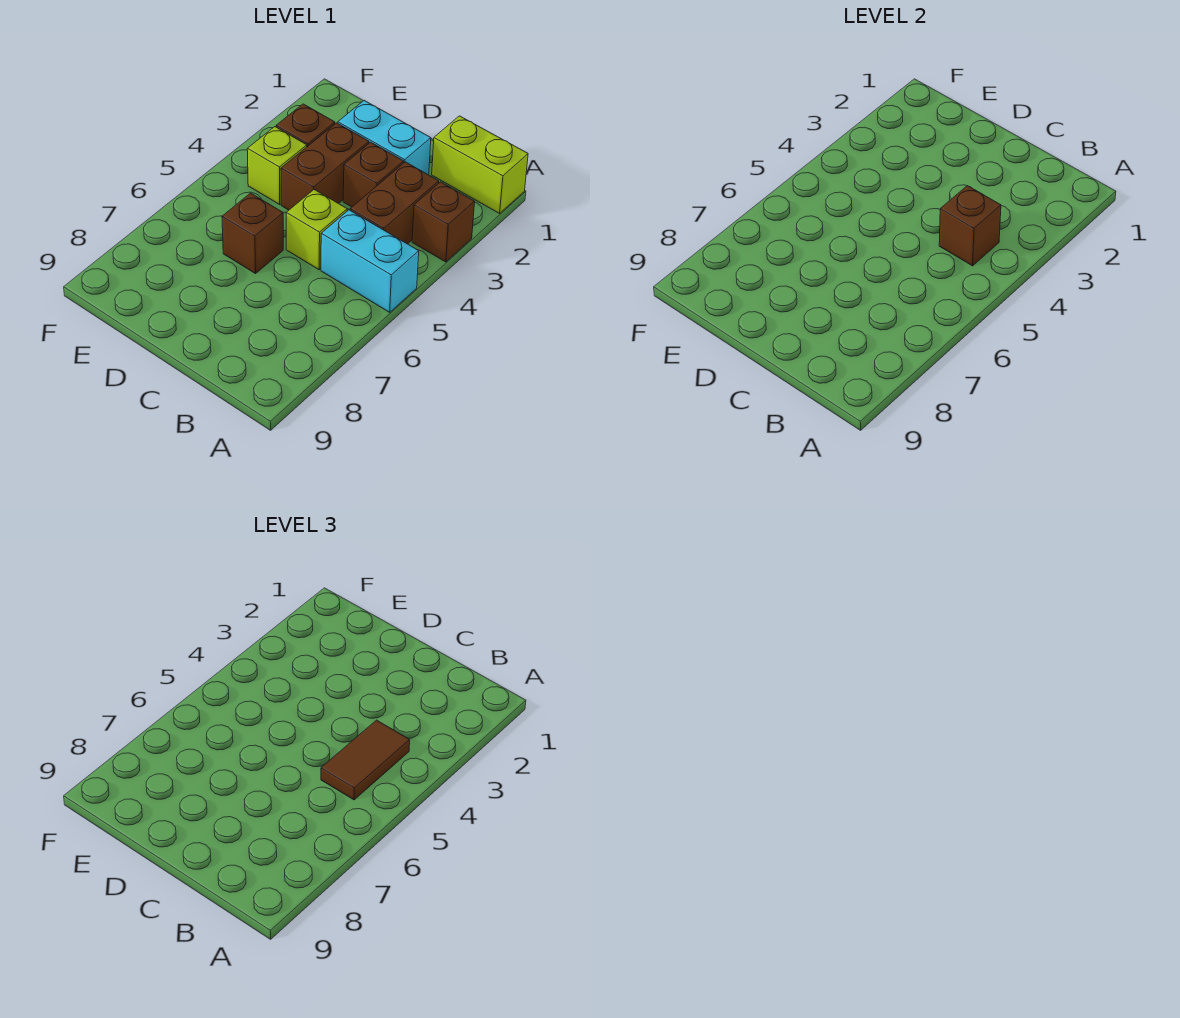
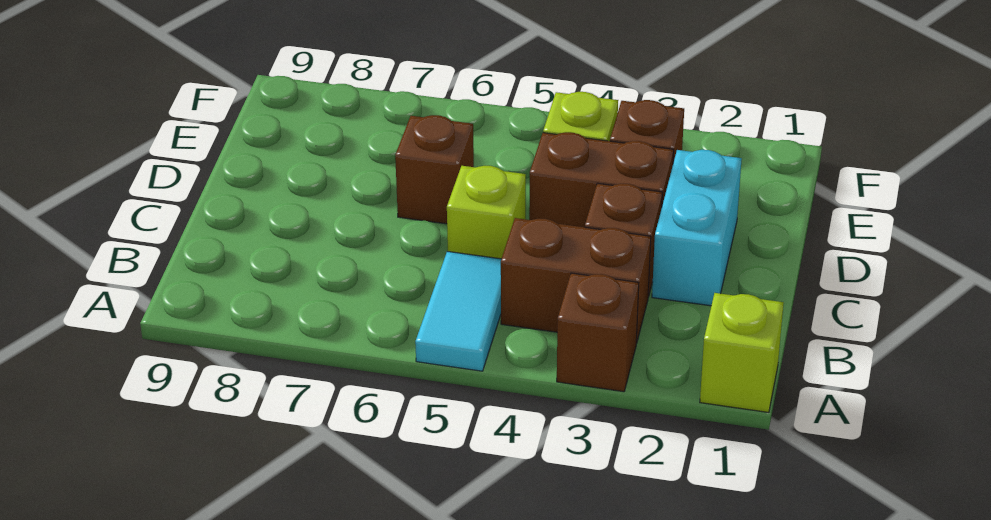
lime 1x2 brick [432,116,528,213] -> lime 1x1 brick [700,293,784,413]
cyan 1x2 brick [321,210,419,312] -> cyan 1x2 tile [415,251,501,371]
brown 1x1 brick [939,186,1001,266] -> none
brown 1x2 tile [321,720,410,800] -> none

